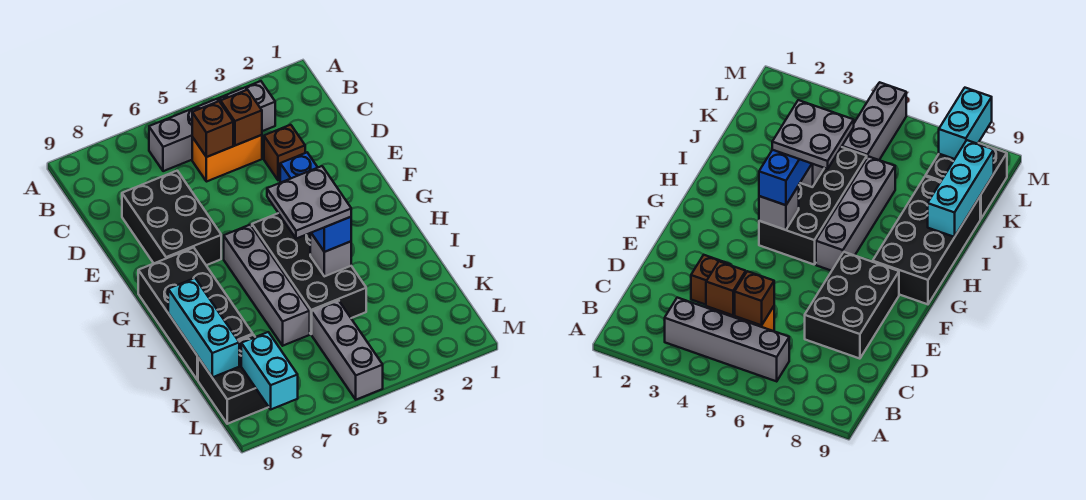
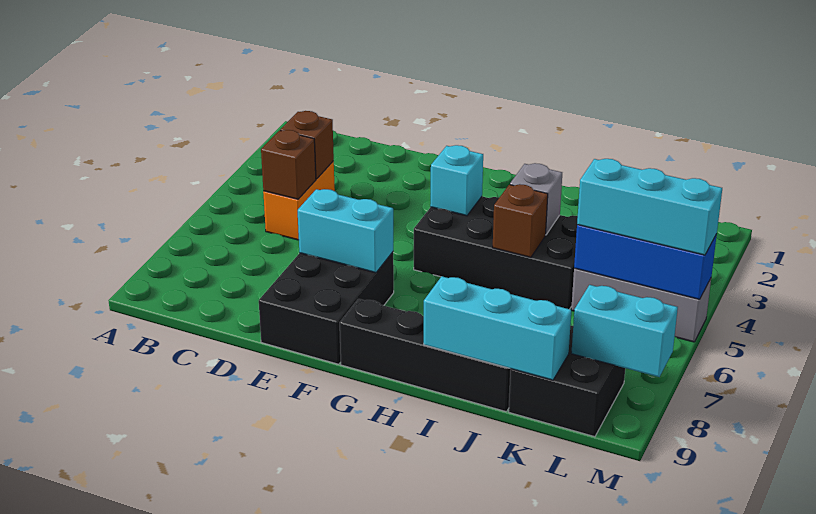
grey 1x4 brick [149,81,275,171] -> none
brown 1x1 brick [264,125,305,180] -> brown 1x1 brick moved to [493,184,548,257]
black 2x3 brick [122,171,221,265] -> black 2x3 brick turned to [259,252,394,364]
none -> cyan 1x2 brick [298,189,393,273]
grey 1x1 brick [759,186,799,230] -> cyan 1x1 brick [430,145,483,216]
blue 1x3 brick [280,153,351,252] -> blue 1x3 brick moved to [574,225,717,299]
grey 1x4 brick [224,225,310,346] -> none
black 2x4 brick [138,248,253,380] -> black 1x4 brick [340,299,511,412]
grey 2x2 plate [267,166,351,239] -> none
none -> cyan 1x3 brick [577,159,722,255]

